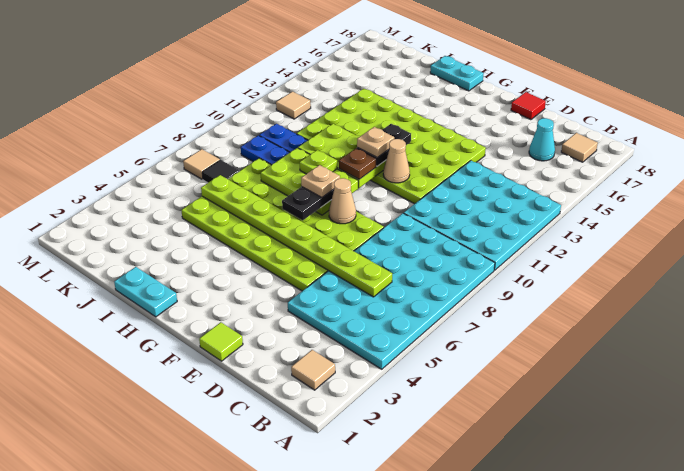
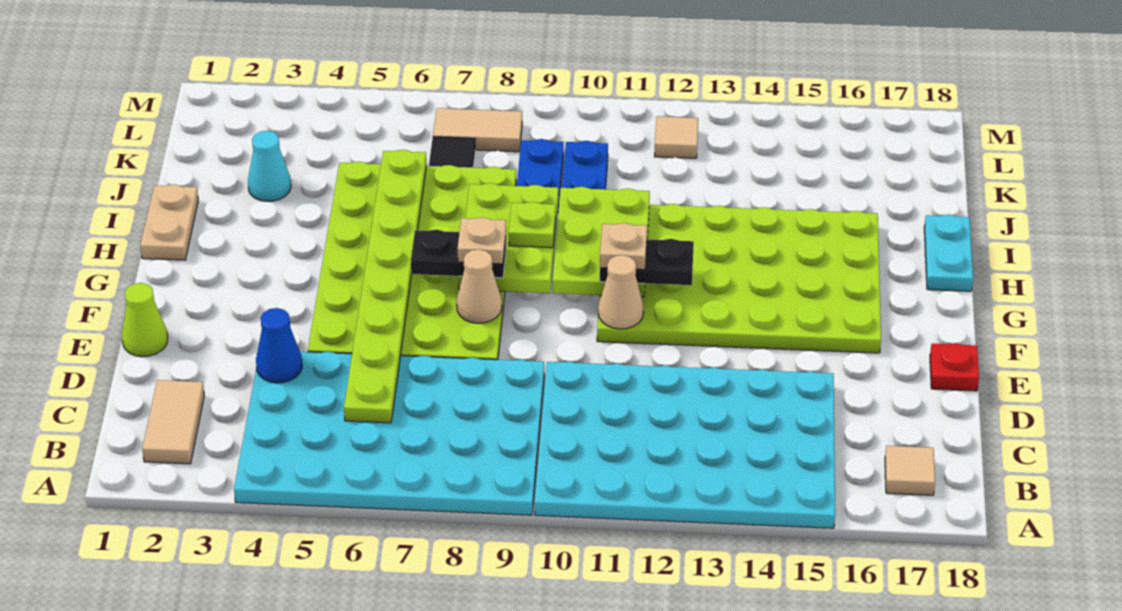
cyan 4x4 plate [404,161,561,270] -> cyan 4x6 plate [535,361,835,528]
tan 1x1 tile [291,350,335,390] -> tan 1x2 tile [142,380,204,464]
cyan 1x1 cone [529,118,555,161] -> cyan 1x1 cone moved to [248,131,291,201]
none -> blue 1x1 cone [256,308,302,383]
lime 1x1 tile [199,322,243,361] -> lime 1x1 cone [122,283,168,357]
lime 4x6 plate [297,89,486,204] -> lime 4x6 plate turned to [597,204,881,353]
red 1x1 tile [511,92,546,120] -> red 1x1 plate [930,343,979,391]
brown 1x1 plate [339,148,376,179] -> none
cyan 1x2 plate [114,267,177,317] -> tan 1x2 plate [140,184,198,260]
tan 1x1 tile [183,149,220,179] -> tan 1x2 tile [433,108,522,152]

